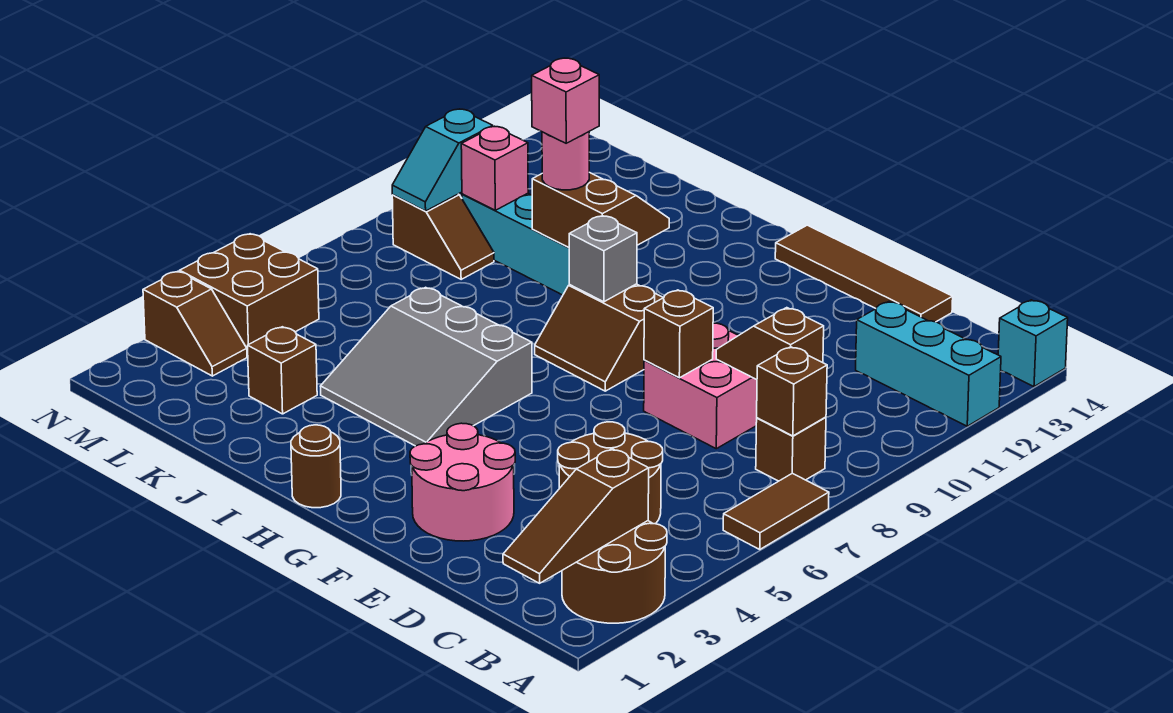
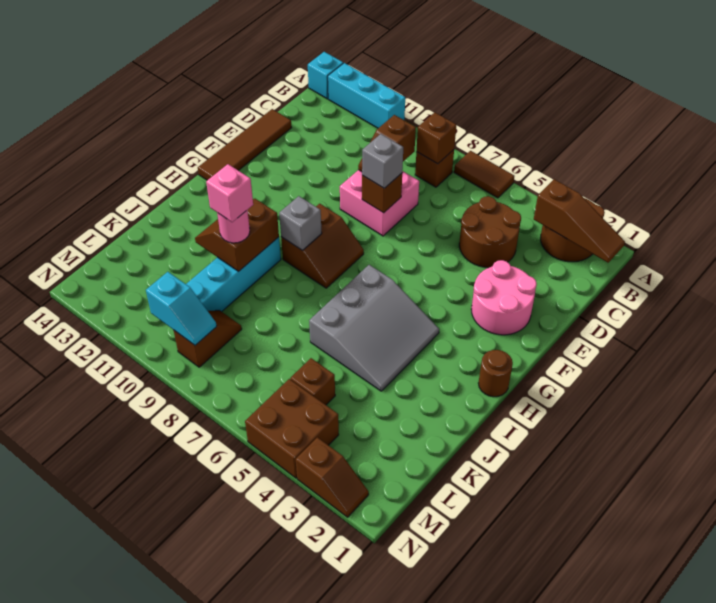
cyan 1x3 brick [856,302,1001,426] -> cyan 1x3 brick turned to [328,63,405,128]
none -> grey 1x1 brick [362,134,403,188]
brown 1x1 brick [248,327,317,414] -> brown 1x1 brick moved to [290,358,335,405]
pink 1x1 brick [461,126,528,210] -> none
brown 1x2 slope [143,271,247,376] -> brown 1x2 slope turned to [296,437,369,517]

